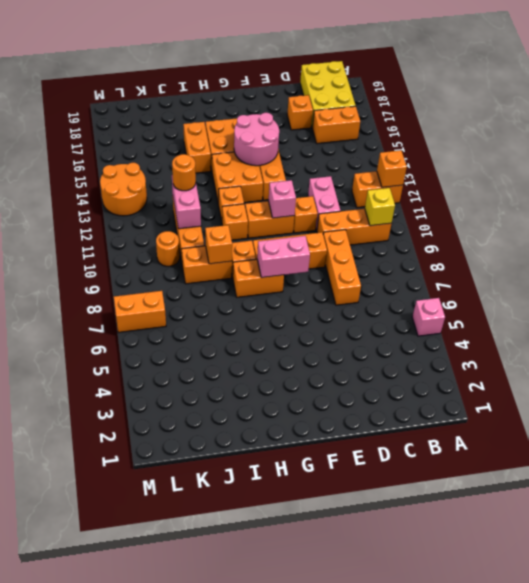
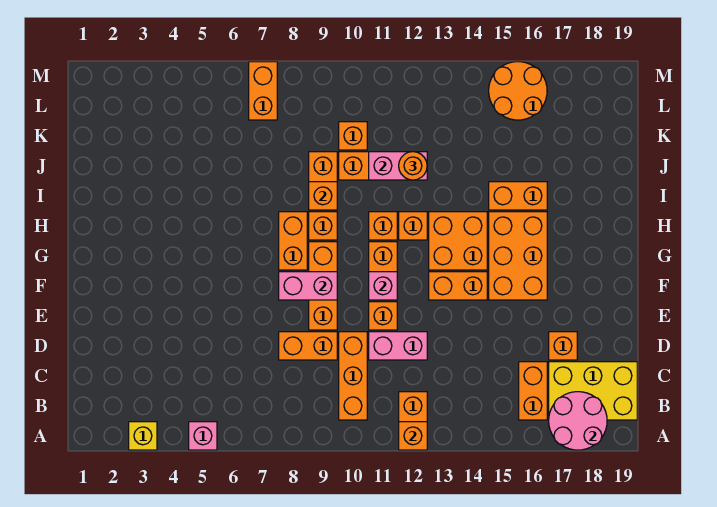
yellow 1x1 brick [365,188,395,226] -> yellow 1x1 brick moved to [129,422,157,450]
orange 1x3 brick [323,230,361,305] -> orange 1x2 brick [279,332,337,360]
pink 1x2 brick [257,236,310,278] -> pink 1x2 brick turned to [279,272,337,300]
pink 2x2 round brick [234,113,279,166] -> pink 2x2 round brick moved to [549,392,607,450]
orange 1x1 round brick [156,231,180,266] -> orange 1x1 brick [339,122,367,150]
orange 2x2 round brick [100,163,147,216] -> orange 2x2 round brick moved to [489,62,547,120]

